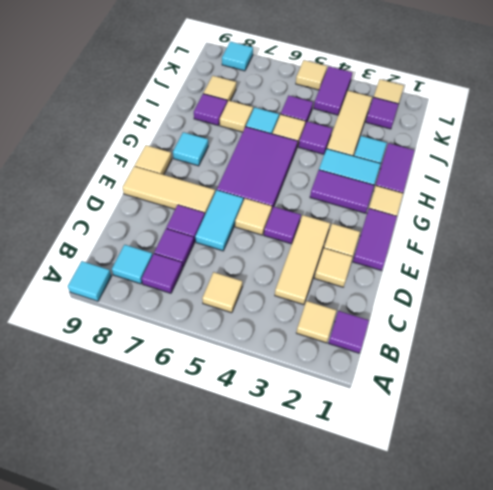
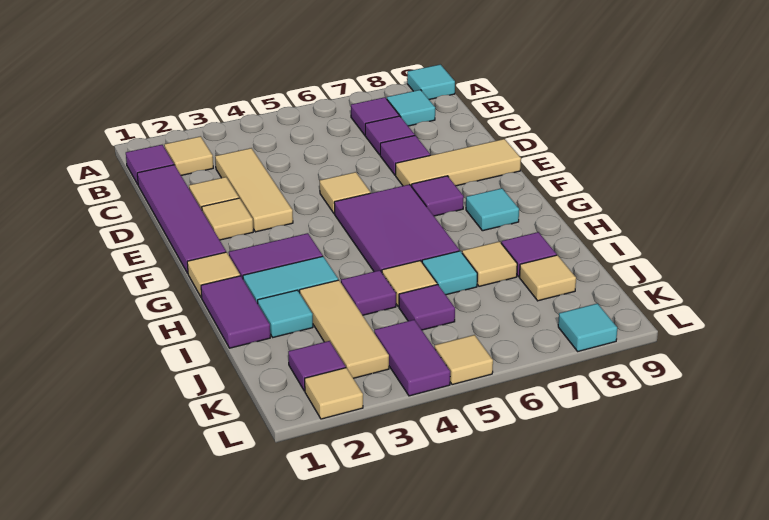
tan 1x1 tile [202,272,242,313] -> none
cyan 1x2 tile [195,190,243,251] -> none
purple 1x2 tile [353,208,397,270] -> purple 1x4 tile [137,165,226,273]
purple 1x1 tile [264,207,301,244] -> purple 1x1 tile moved to [412,176,464,216]
tan 1x1 tile [135,145,172,175] -> none

